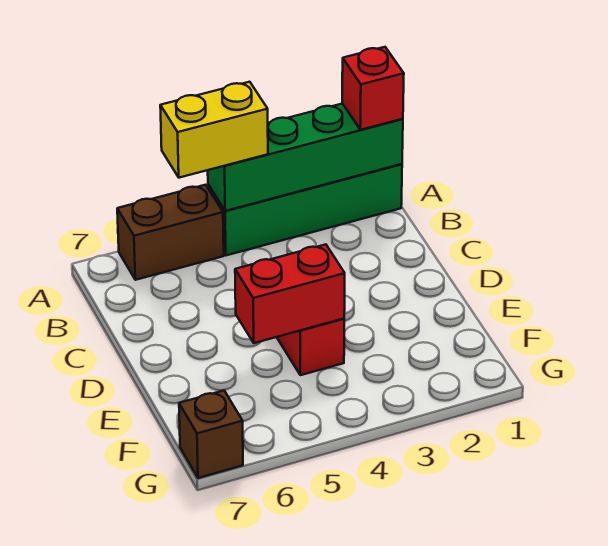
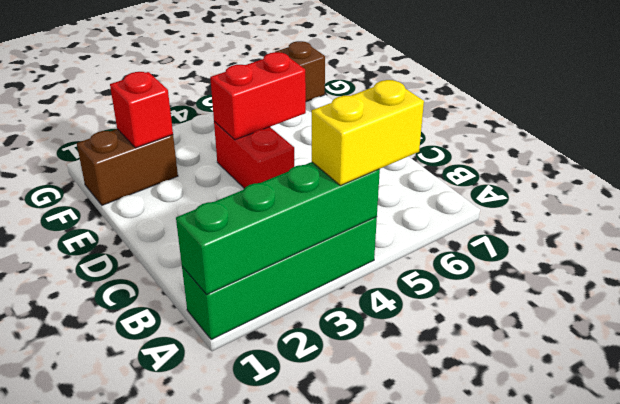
red 1x1 brick [342,47,404,130] -> red 1x1 brick moved to [110,72,173,148]
brown 1x2 brick [117,185,224,280] -> brown 1x2 brick moved to [77,129,178,205]

